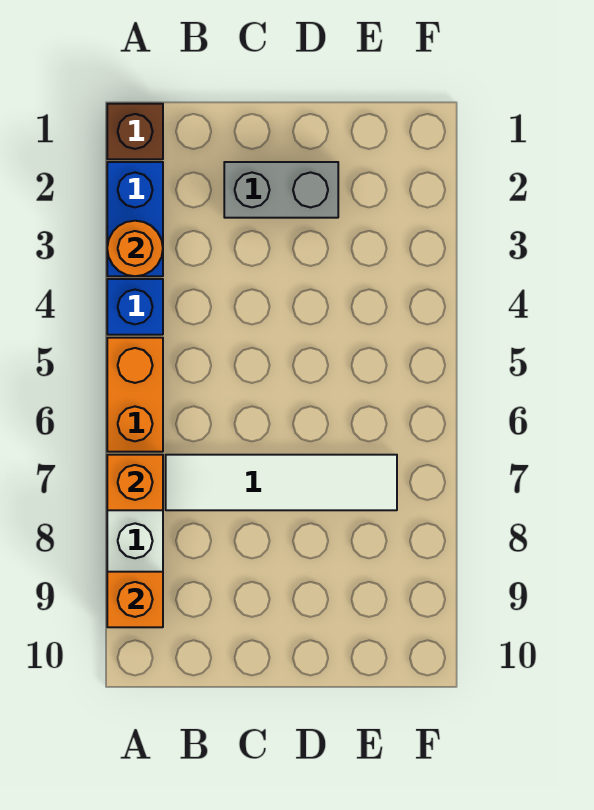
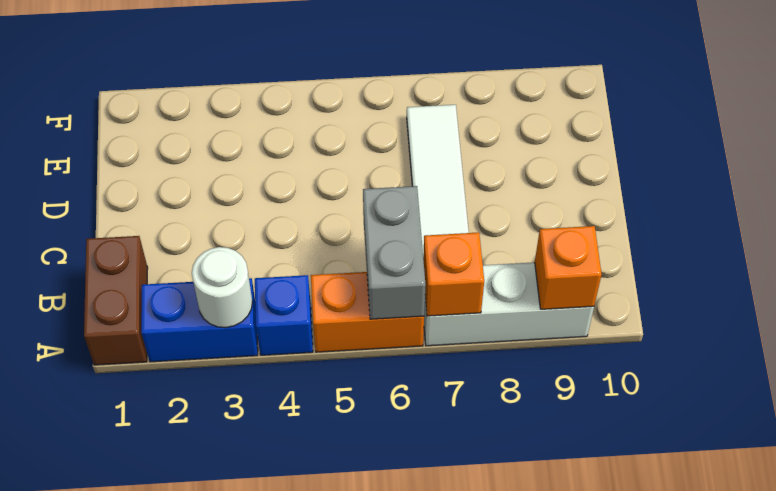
brown 1x1 brick [107,104,163,159] -> brown 1x2 brick [84,236,148,365]
orange 1x1 round brick [107,221,163,276] -> white 1x1 round brick [192,247,252,328]
grey 1x2 brick [224,162,338,218] -> grey 1x2 brick moved to [363,186,426,319]

